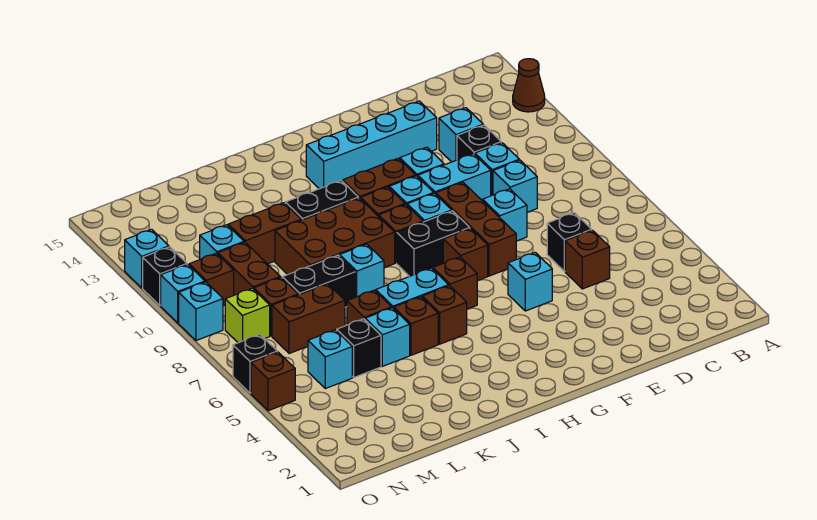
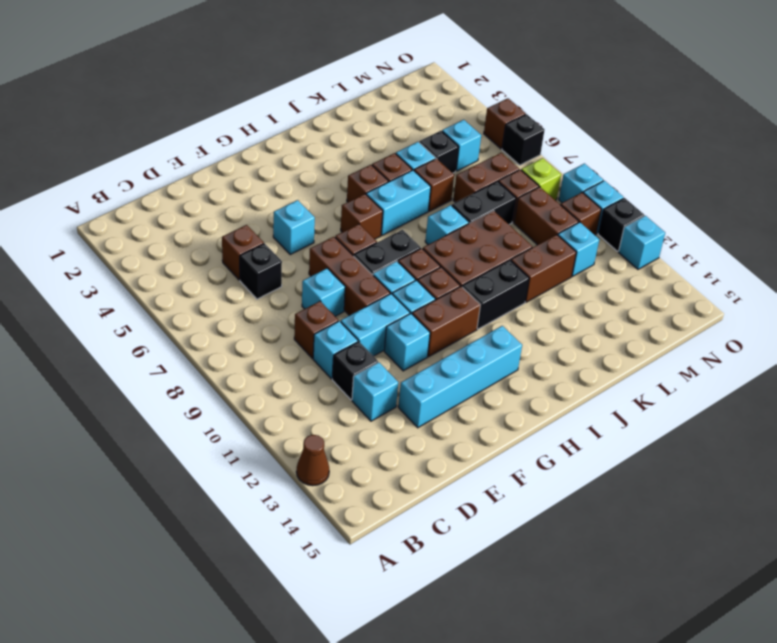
cyan 1x1 brick [493,160,537,212] -> brown 1x1 brick [294,301,338,358]

